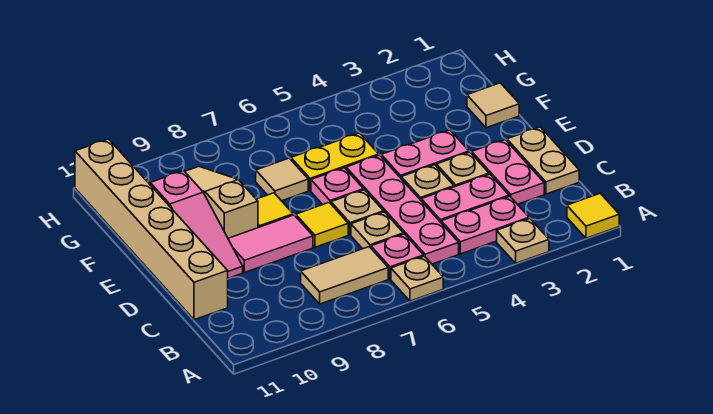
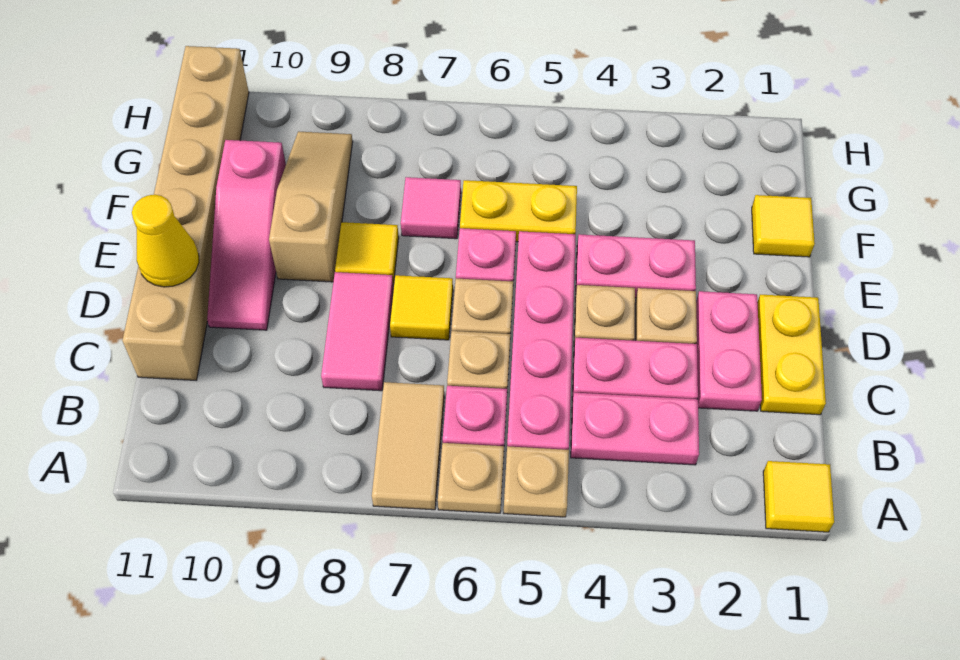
tan 1x1 plate [497,219,549,263] -> tan 1x1 plate moved to [504,446,569,517]
tan 1x2 tile [301,247,388,304] -> tan 1x2 tile turned to [372,382,444,510]
tan 1x2 plate [507,127,579,194] -> yellow 1x2 plate [757,295,826,415]
pink 1x2 tile [228,215,313,273] -> pink 1x2 tile turned to [321,272,393,391]
none -> yellow 1x1 cone [132,195,199,287]
tan 1x1 tile [467,83,519,128] -> yellow 1x1 tile [752,195,815,257]
tan 1x1 tile [256,158,308,201] -> pink 1x1 tile [401,177,461,239]

